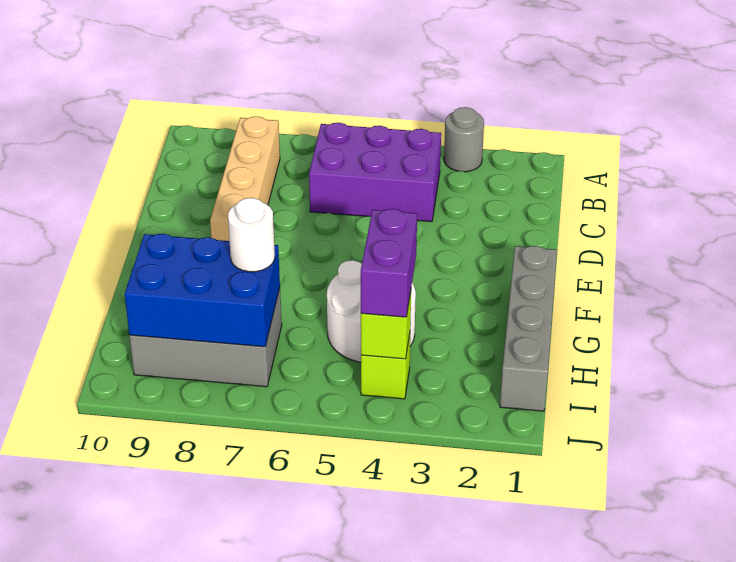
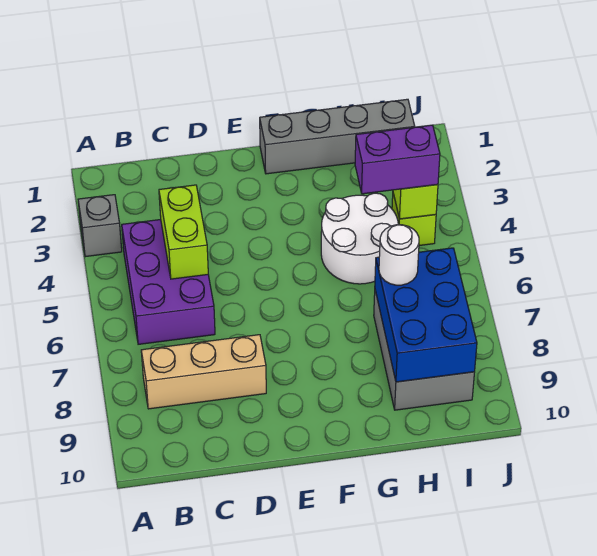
grey 1x1 round brick [444,107,484,172] -> grey 1x1 brick [78,195,122,257]
tan 1x4 brick [210,116,280,241] -> tan 1x3 brick [141,335,266,409]
none -> lime 1x2 brick [159,185,208,279]

